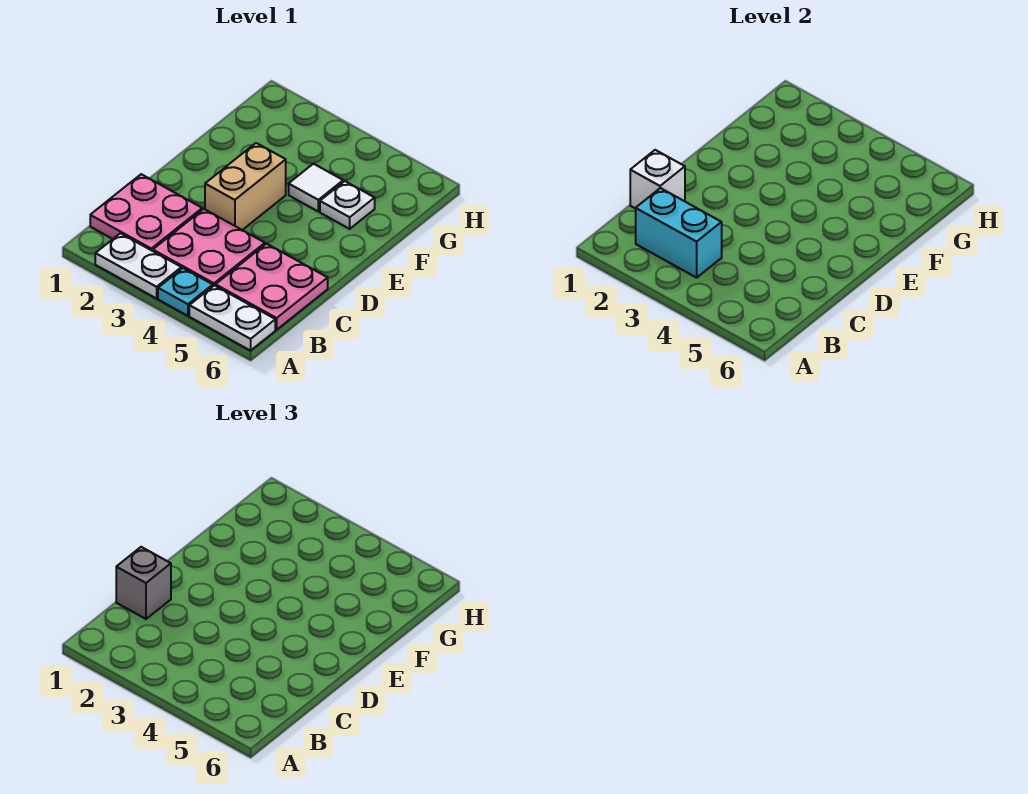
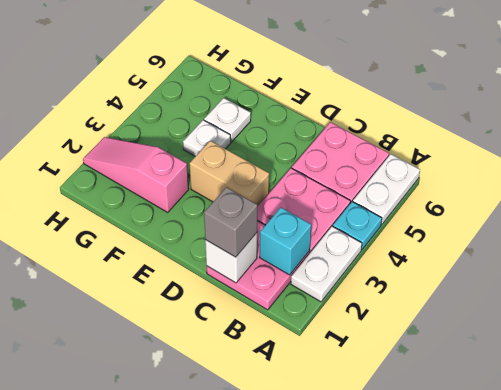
cyan 1x2 brick [636,188,722,278] -> cyan 1x1 brick [260,208,311,275]
none -> pink 1x3 slope [83,137,189,212]
white 1x1 tile [289,164,343,211] -> white 1x1 plate [183,120,231,156]

